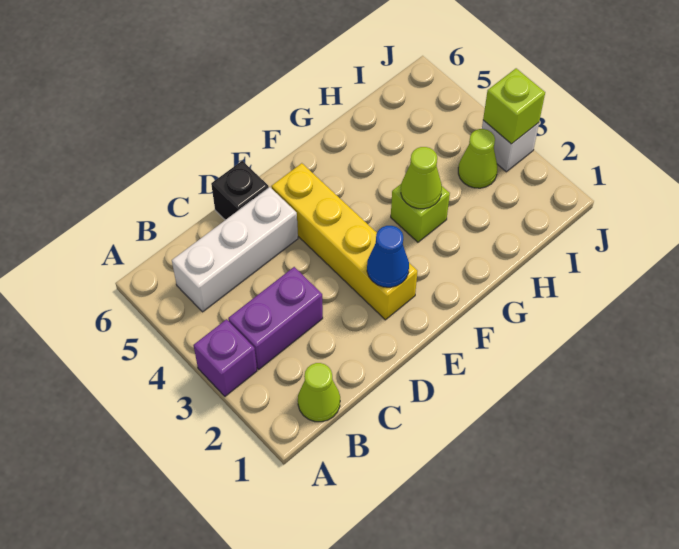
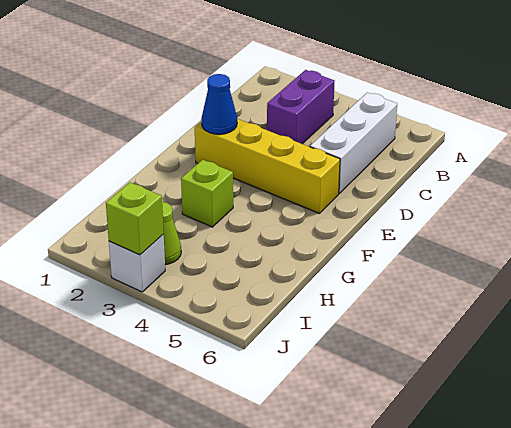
purple 1x1 brick [193,319,257,396] -> none
lime 1x1 cone [298,363,340,422] -> none
black 1x1 brick [211,161,269,220] -> none
lime 1x1 cone [401,147,442,209] -> none

